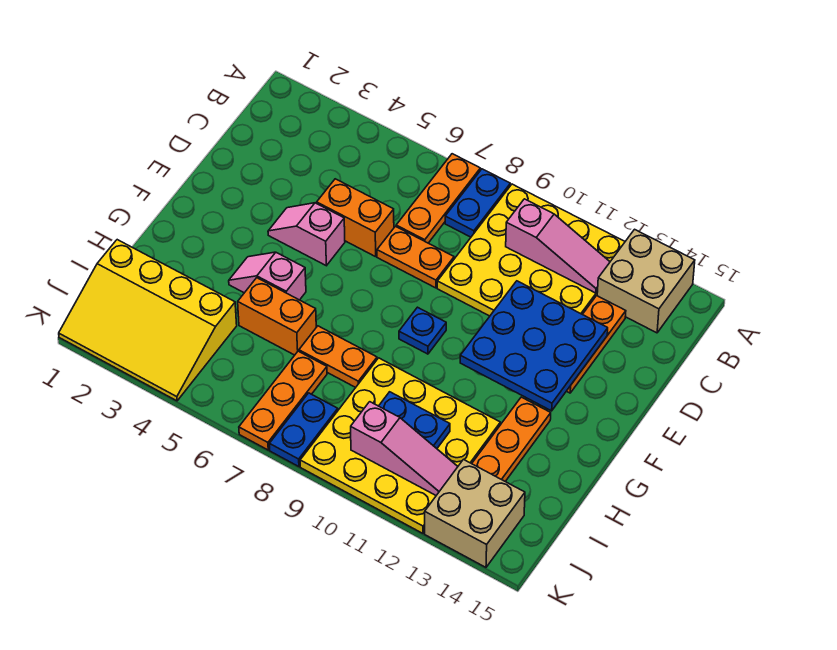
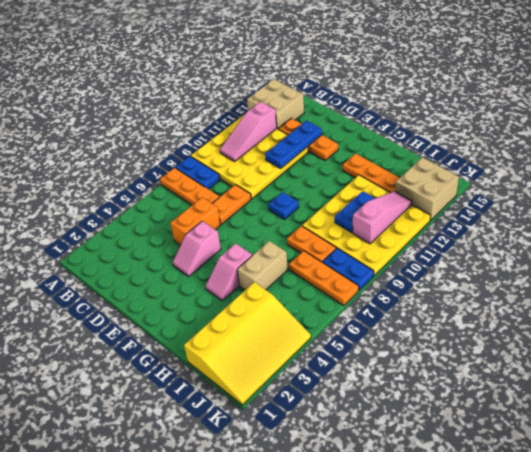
pink 1x3 slope [506,199,610,293] -> pink 1x3 slope turned to [220,102,277,161]
blue 3x3 plate [460,281,608,411] -> blue 1x3 plate [265,121,322,168]
orange 1x2 brick [238,278,316,355] -> tan 1x2 brick [237,241,288,290]
orange 1x2 plate [299,326,377,387] -> orange 1x2 plate turned to [287,226,336,262]

